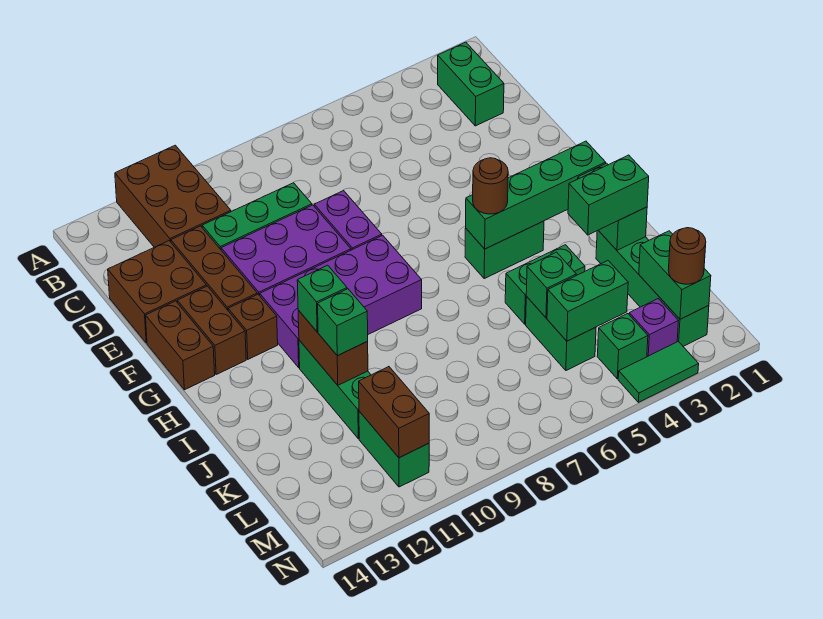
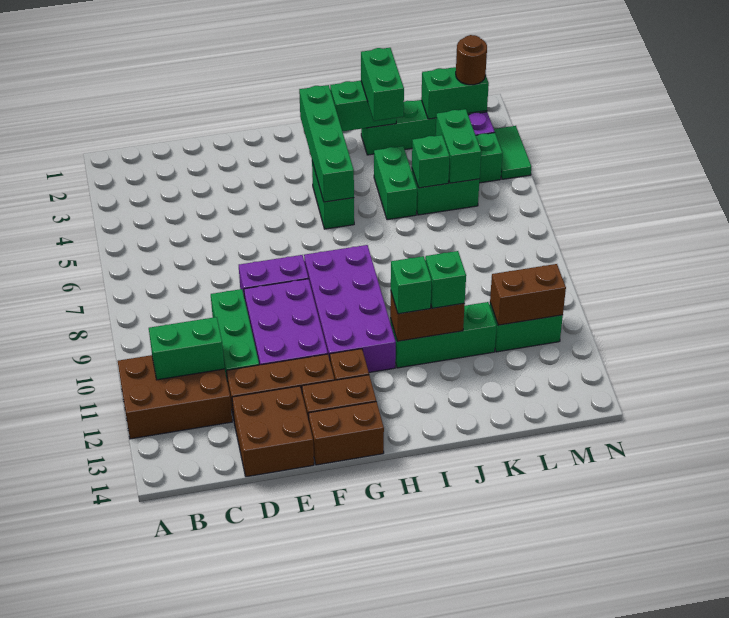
green 1x2 brick [438,42,504,126] -> green 1x2 brick moved to [149,317,225,380]
brown 1x1 round brick [473,158,508,214] -> none

